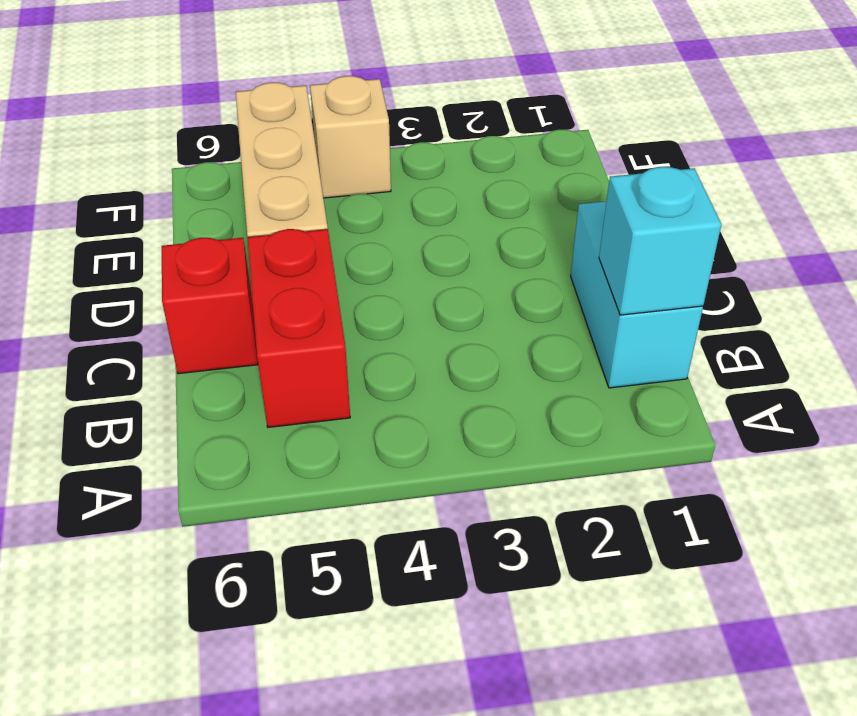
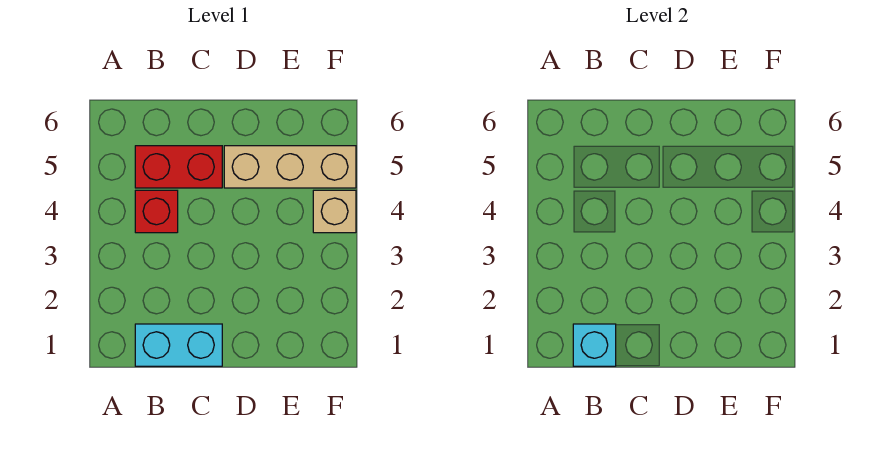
red 1x1 brick [162,238,258,374] -> red 1x1 brick moved to [135,190,178,233]

